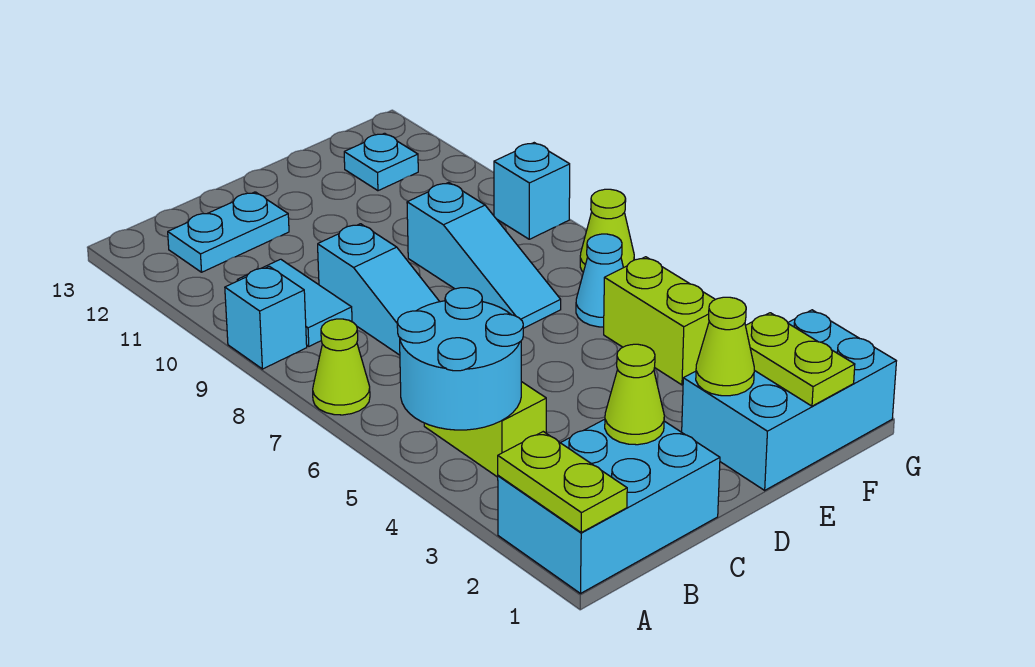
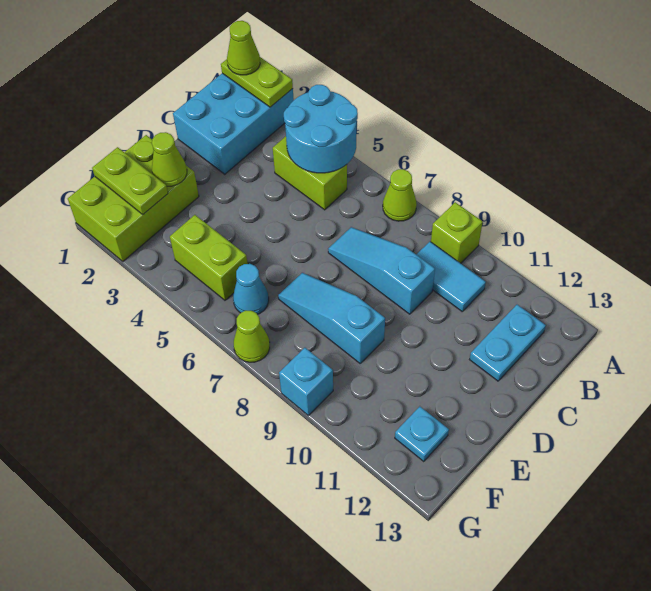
cyan 1x1 brick [225,266,307,369] -> lime 1x1 brick [431,202,483,263]
lime 1x1 cone [605,344,664,445] -> lime 1x1 cone moved to [227,21,260,75]
cyan 2x3 brick [682,310,896,490] -> lime 2x3 brick [68,135,199,261]

